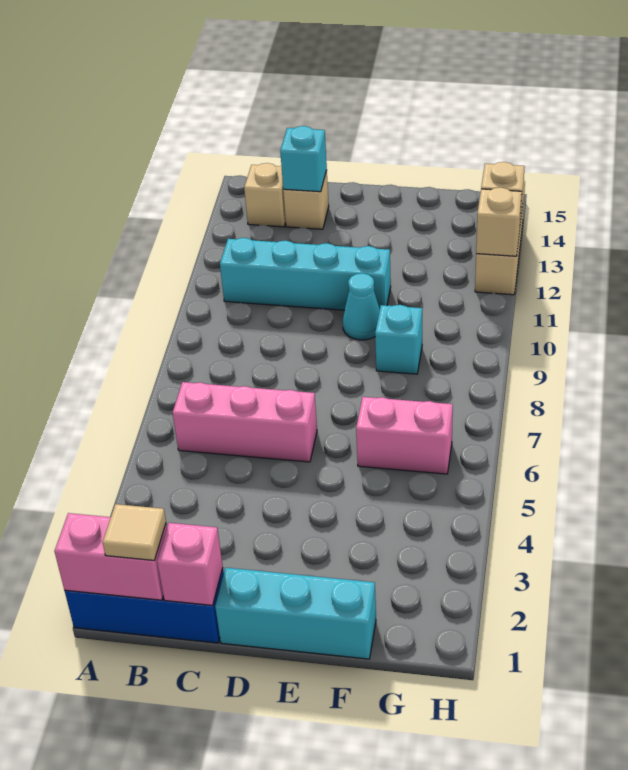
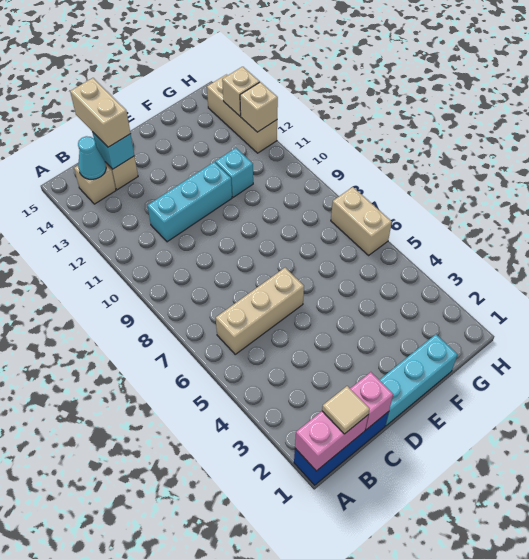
pink 1x3 brick [173,382,317,462] -> tan 1x3 brick [216,268,304,354]
cyan 1x4 brick [220,238,391,310] -> cyan 1x3 brick [148,162,232,242]
none -> tan 1x2 brick [70,78,131,147]
cyan 1x1 cone [343,273,380,340] -> cyan 1x1 cone moved to [78,136,106,179]
pink 1x2 brick [356,397,453,474] -> none
cyan 1x1 brick [375,305,422,374] -> cyan 1x1 brick moved to [215,148,253,197]
none -> tan 1x2 brick [331,187,392,255]

